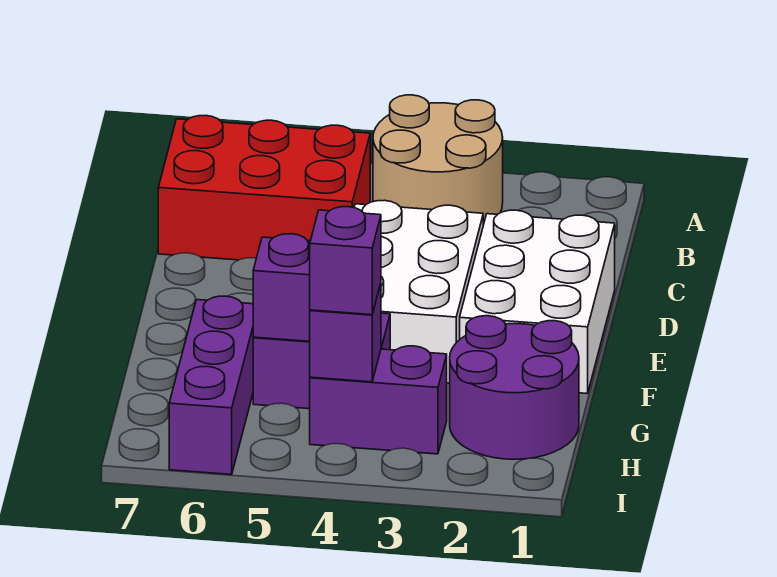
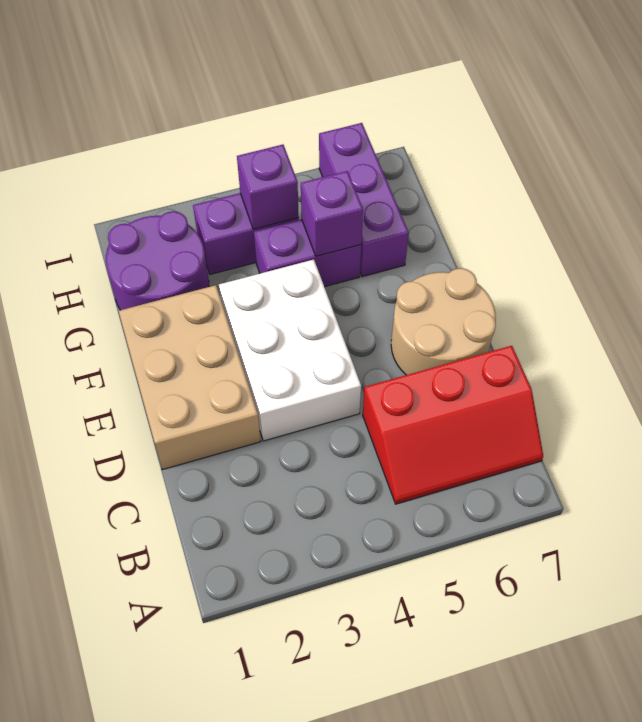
tan 2x2 round brick [373,95,503,225] -> tan 2x2 round brick moved to [391,268,496,375]
red 2x3 brick [158,115,370,260] -> red 2x3 slope [363,346,543,504]
white 2x3 brick [460,210,615,394] -> tan 2x3 brick [119,285,261,470]
purple 1x1 brick [310,207,381,315] -> none

